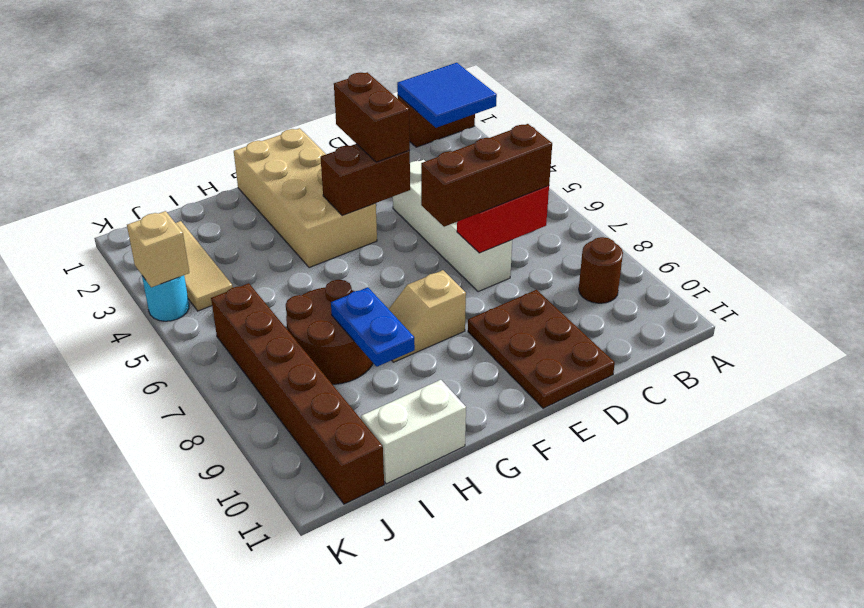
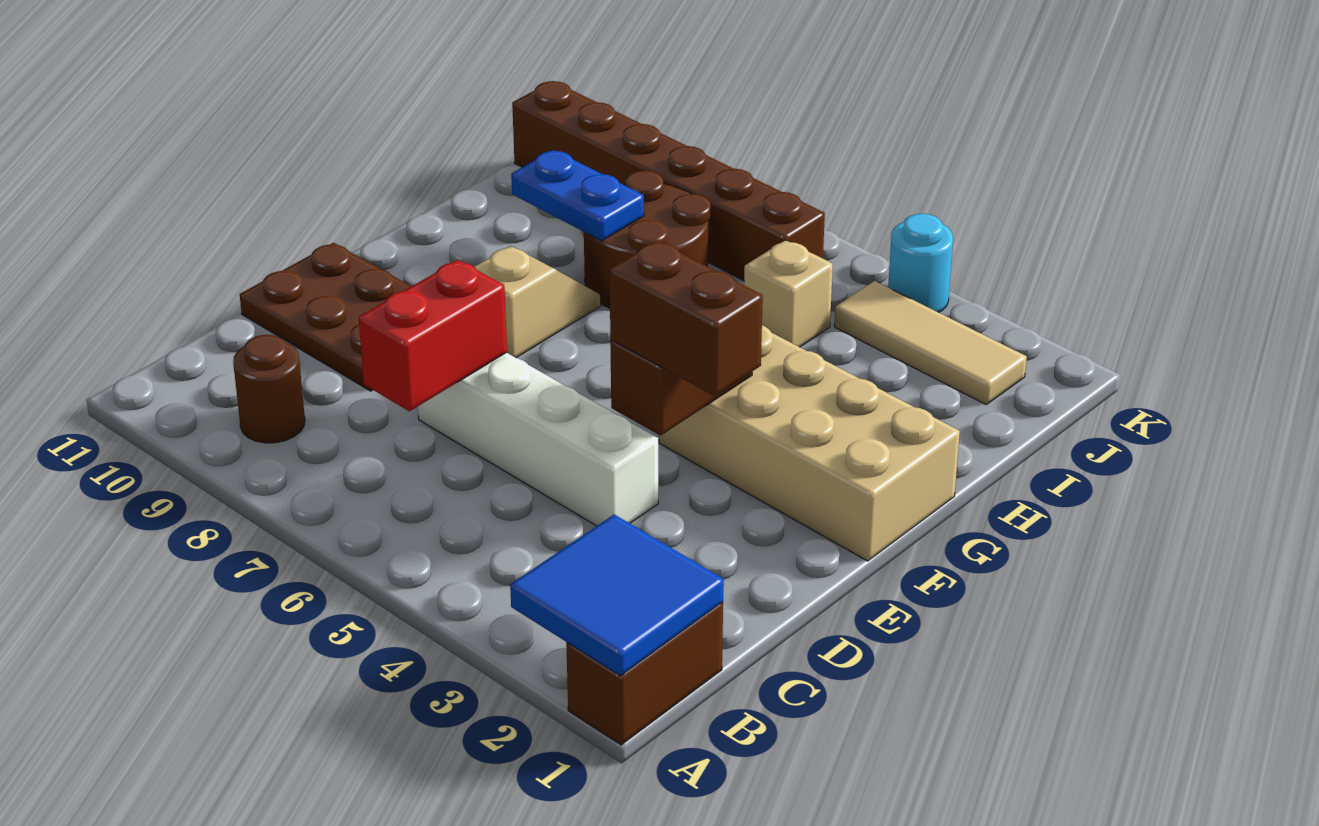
brown 1x3 brick [421,124,552,227] -> none
white 1x2 brick [361,380,466,484] -> none
tan 1x1 brick [127,211,189,287] -> tan 1x1 brick moved to [744,240,833,347]

